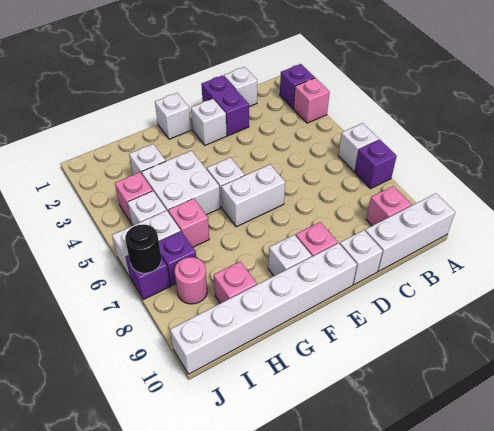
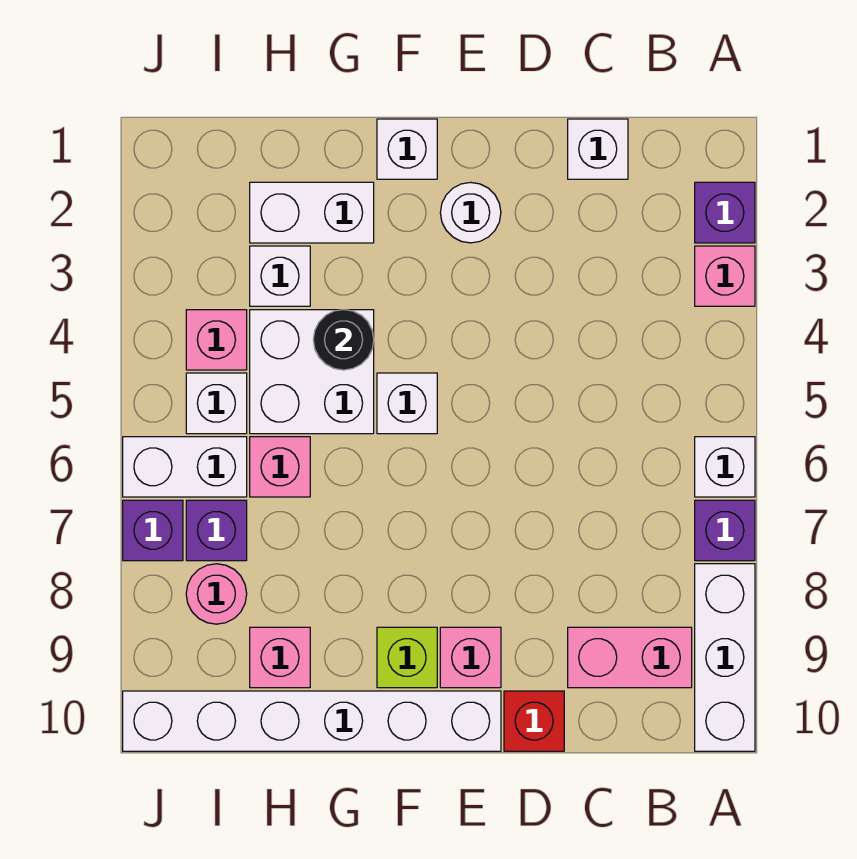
white 1x3 brick [365,193,455,271] -> white 1x3 brick turned to [695,564,755,751]
pink 1x1 brick [366,186,412,226] -> pink 1x2 brick [568,627,692,688]
purple 1x2 brick [201,75,249,136] -> none
white 1x1 brick [340,230,383,285] -> red 1x1 brick [504,691,564,751]
white 1x1 brick [191,99,227,145] -> white 1x1 round brick [440,182,501,243]
white 1x2 brick [221,165,285,227] -> white 1x2 brick moved to [250,182,374,243]
white 1x1 brick [268,235,312,276] -> lime 1x1 brick [377,627,437,688]
black 1x1 round brick [125,224,161,273] -> black 1x1 round brick moved to [313,310,374,370]

